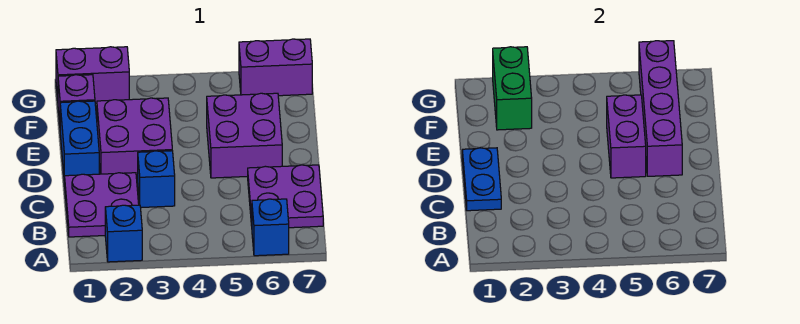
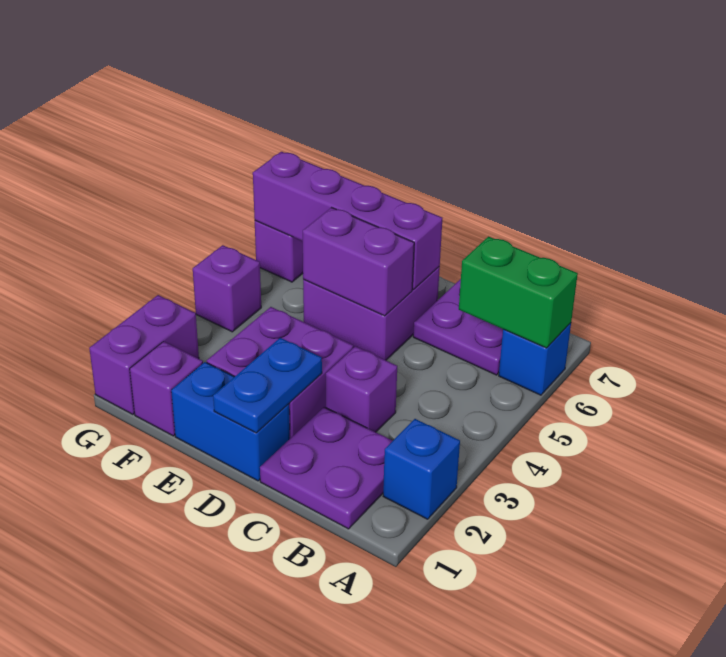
blue 1x2 plate [462,148,501,211] -> blue 1x2 plate turned to [213,338,322,433]
blue 1x1 brick [138,151,175,208] -> purple 1x1 brick [326,346,397,432]
green 1x2 brick [493,47,532,130] -> green 1x2 brick moved to [459,237,578,348]
none -> purple 1x1 brick [193,245,261,332]

